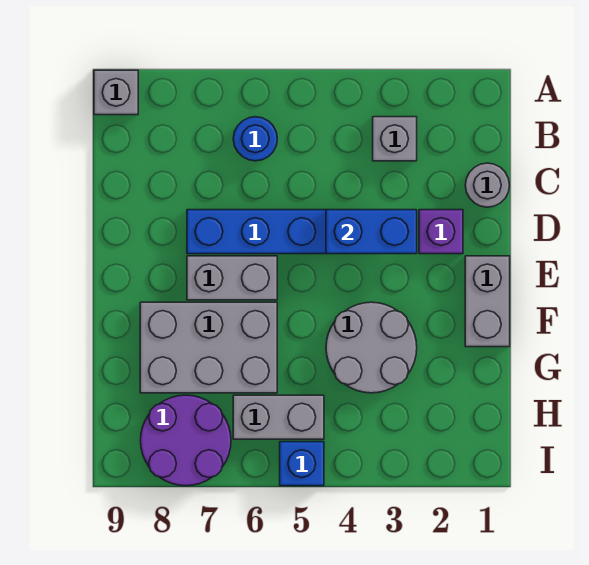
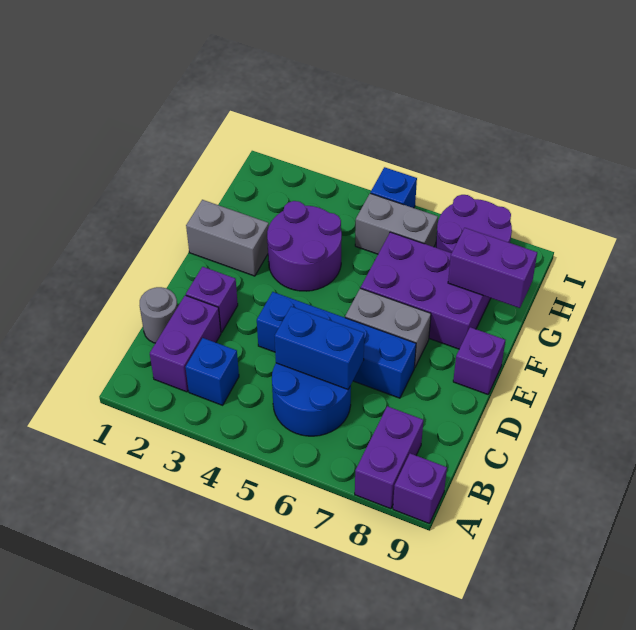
none -> purple 1x2 brick [355,406,423,509]
grey 1x1 brick [94,70,138,115] -> purple 1x1 brick [393,453,447,524]
none -> purple 1x2 brick [150,295,221,392]
grey 1x1 brick [373,117,417,161] -> blue 1x1 brick [186,338,239,405]
blue 1x1 round brick [233,117,277,161] -> blue 2x2 round brick [272,363,351,436]
blue 1x2 brick [326,210,417,254] -> blue 1x2 brick moved to [275,306,364,389]
grey 1x2 brick [465,256,510,347] -> grey 1x2 brick turned to [186,200,269,276]
none -> purple 1x1 brick [453,327,505,394]
grey 2x2 round brick [326,302,417,393] -> purple 2x2 round brick [267,201,342,291]
grey 2x3 brick [140,302,277,393] -> purple 2x3 brick [361,232,491,349]
none -> purple 1x2 brick [448,228,537,308]

